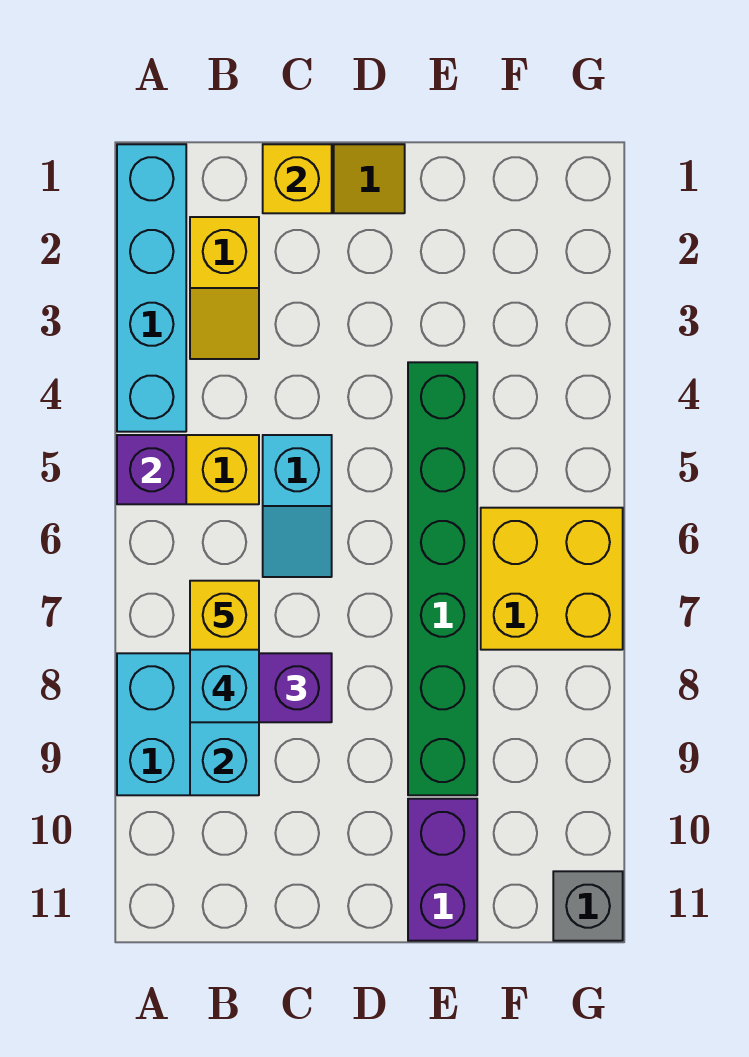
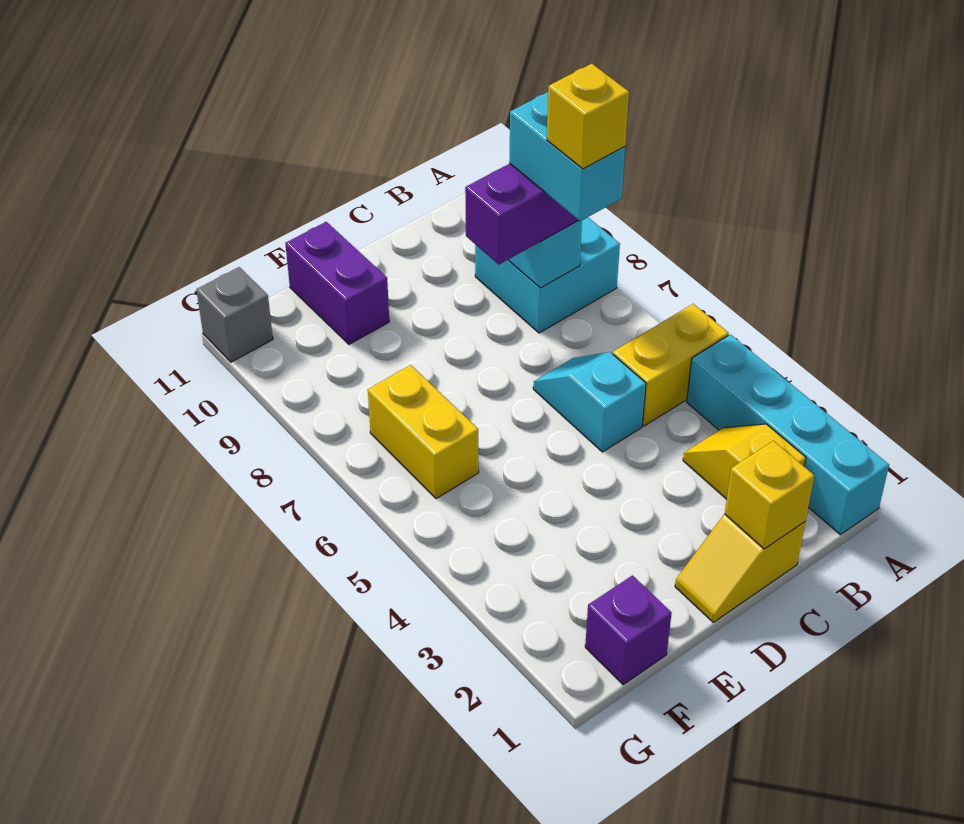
purple 1x1 brick [117,435,186,504] -> purple 1x1 brick moved to [585,575,672,685]
green 1x6 brick [408,362,477,795] -> none
yellow 2x2 brick [481,508,623,650] -> yellow 1x2 brick [368,365,479,499]

